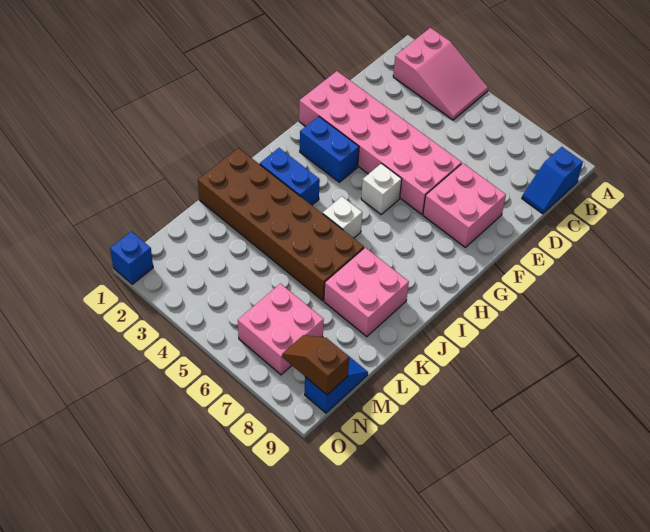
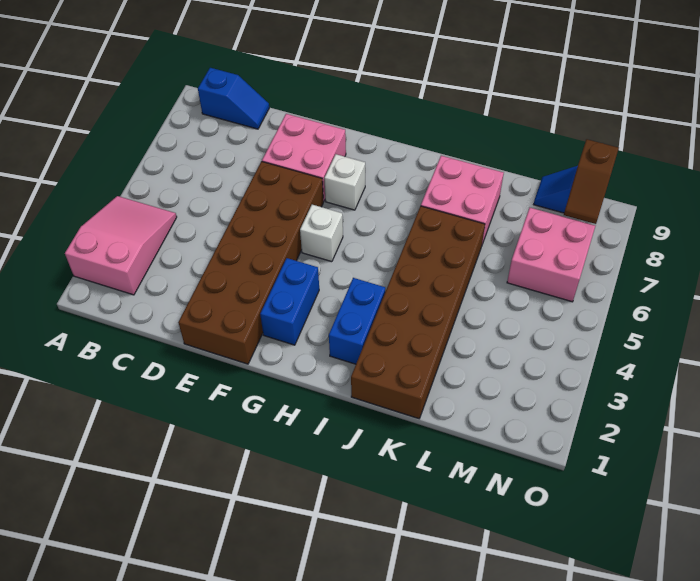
pink 2x6 brick [299,71,462,214] -> brown 2x6 brick [178,161,324,364]
white 1x1 brick [323,197,362,238] -> white 1x1 brick moved to [324,154,365,210]
blue 1x1 brick [110,231,153,284] -> none

